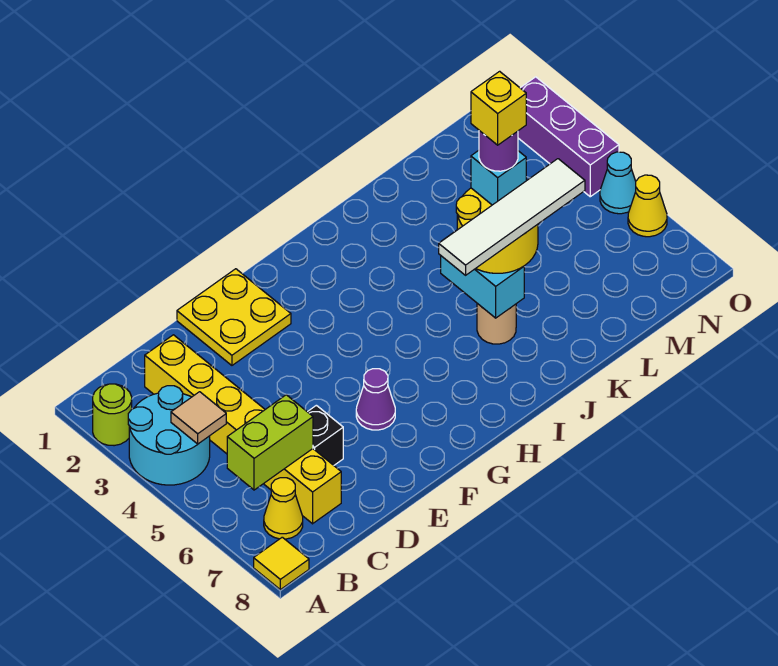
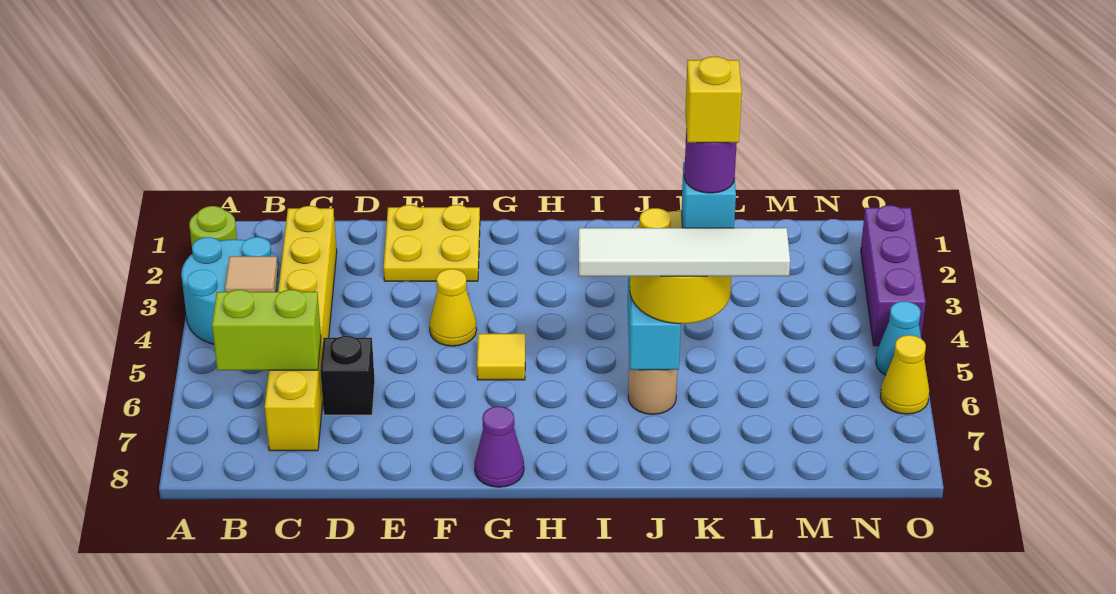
yellow 1x1 tile [254,537,309,590] -> yellow 1x1 tile moved to [477,333,525,380]
yellow 1x1 cone [264,478,303,539] -> yellow 1x1 cone moved to [430,269,477,346]
purple 1x1 cone [356,369,395,430] -> purple 1x1 cone moved to [474,406,524,487]

